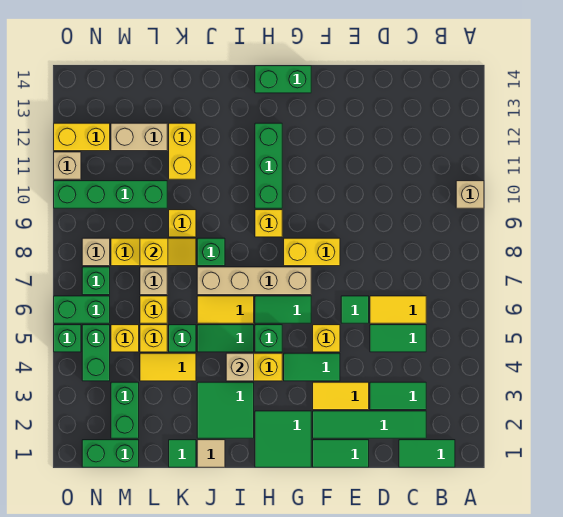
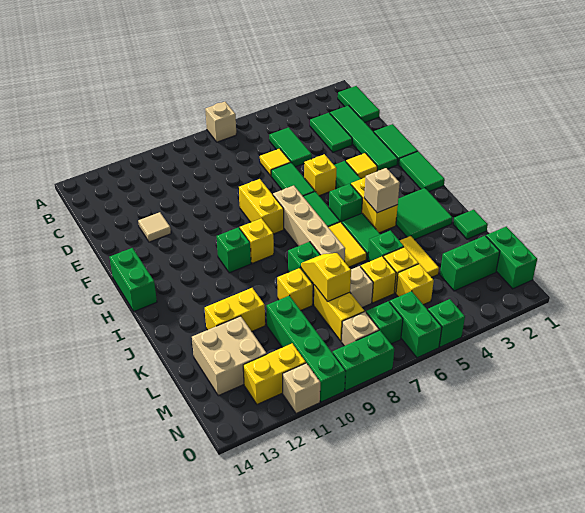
tan 1x1 brick [456,181,484,208] -> tan 1x1 brick moved to [205,102,236,142]
yellow 1x2 tile [370,296,426,323] -> yellow 1x1 tile [260,149,291,176]
yellow 1x2 tile [313,382,369,410] -> yellow 1x1 tile [346,153,377,179]
green 1x1 tile [341,296,369,323] -> green 1x2 tile [271,163,315,196]
green 2x2 tile [255,411,311,467] -> green 1x2 tile [399,151,445,192]
green 1x3 brick [255,123,282,208] -> green 1x1 brick [217,227,251,273]
tan 1x1 tile [197,440,225,467] -> tan 1x1 tile moved to [138,212,171,242]
tan 1x2 brick [111,123,167,151] -> tan 2x2 brick [192,316,267,396]
green 1x2 brick [82,325,110,381] -> green 1x2 brick moved to [333,330,394,390]
yellow 1x2 brick [54,123,110,151] -> yellow 1x2 brick turned to [243,343,306,404]

